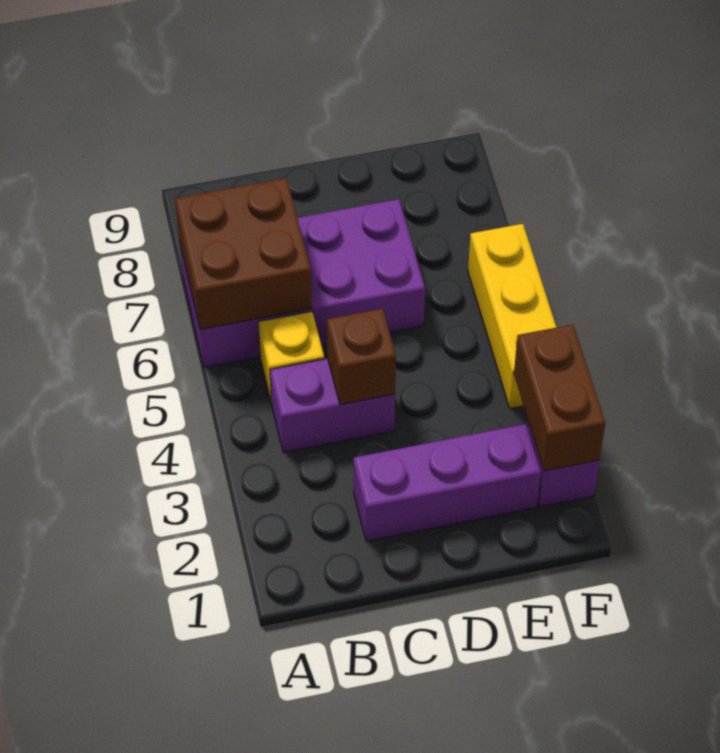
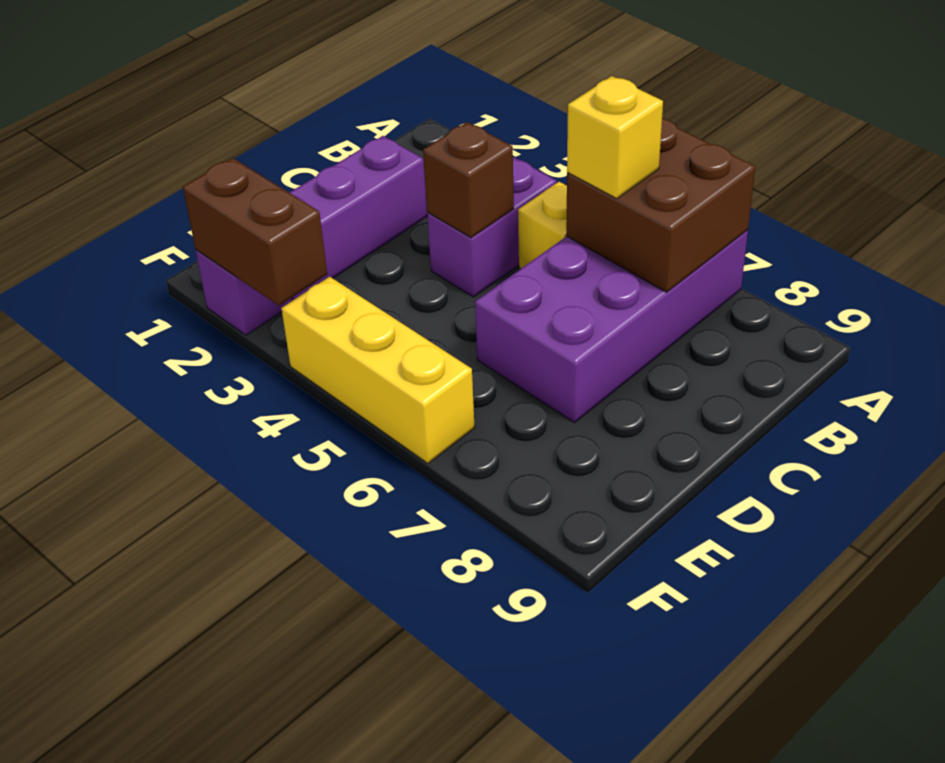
none -> yellow 1x1 brick [567,76,663,198]

